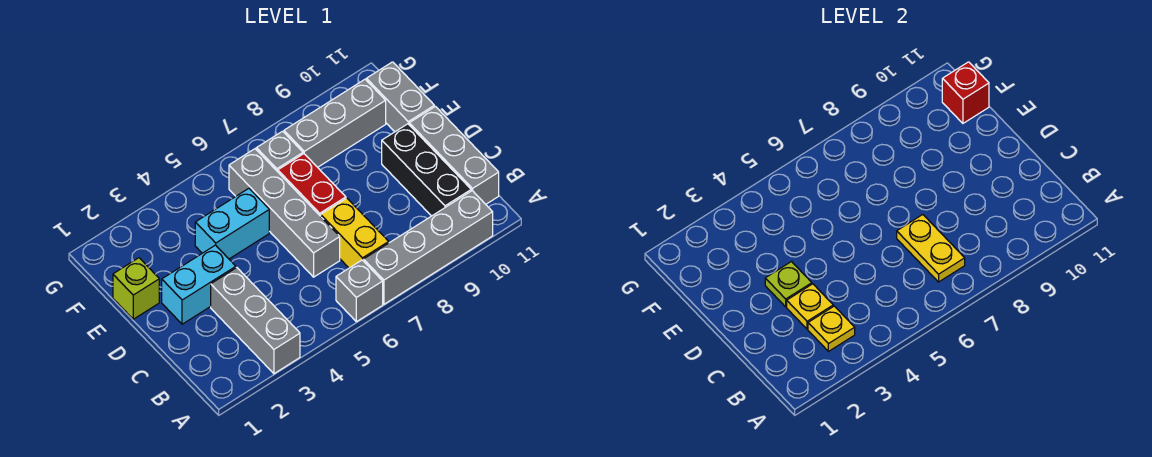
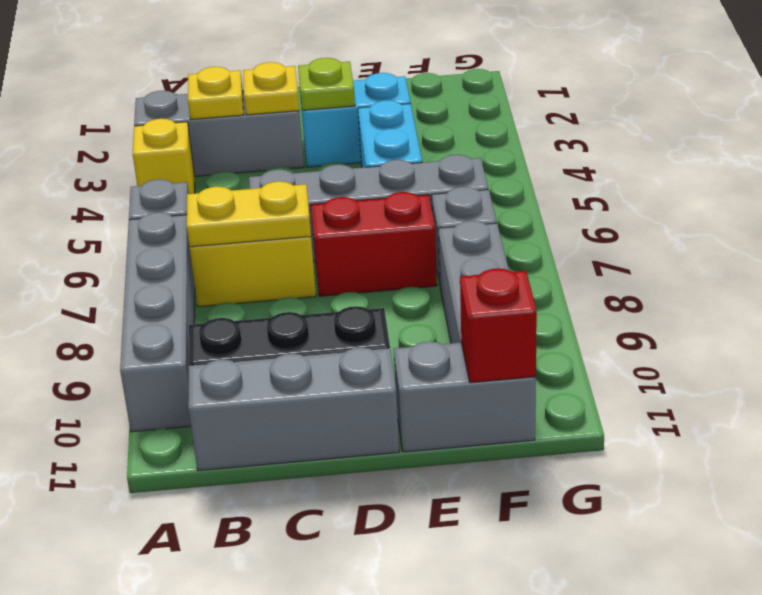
none -> yellow 1x1 brick [133,119,195,194]
cyan 1x2 brick [162,245,236,324] -> cyan 1x2 brick turned to [300,73,411,167]
lime 1x1 brick [113,258,159,319] -> none

